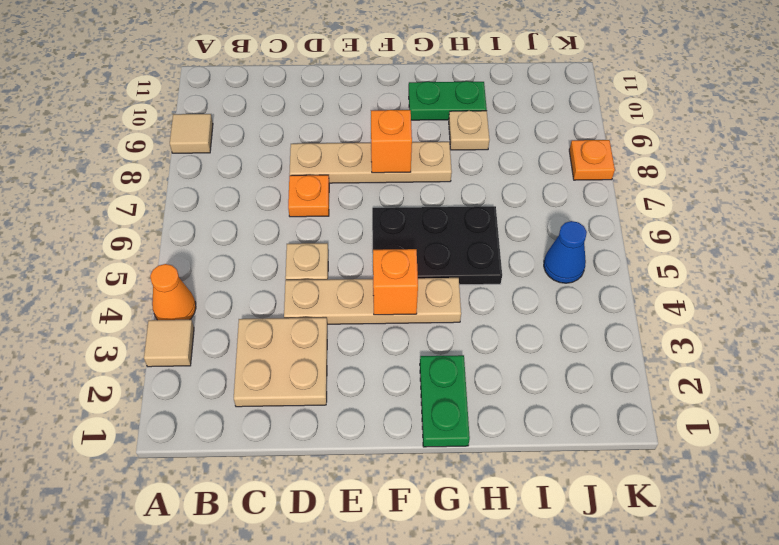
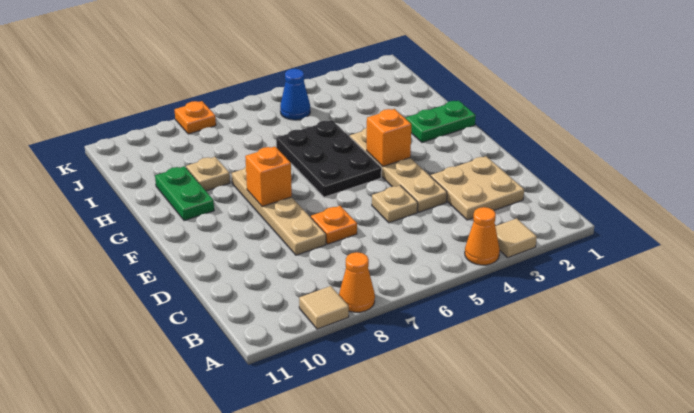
none -> orange 1x1 cone [339,252,375,312]

